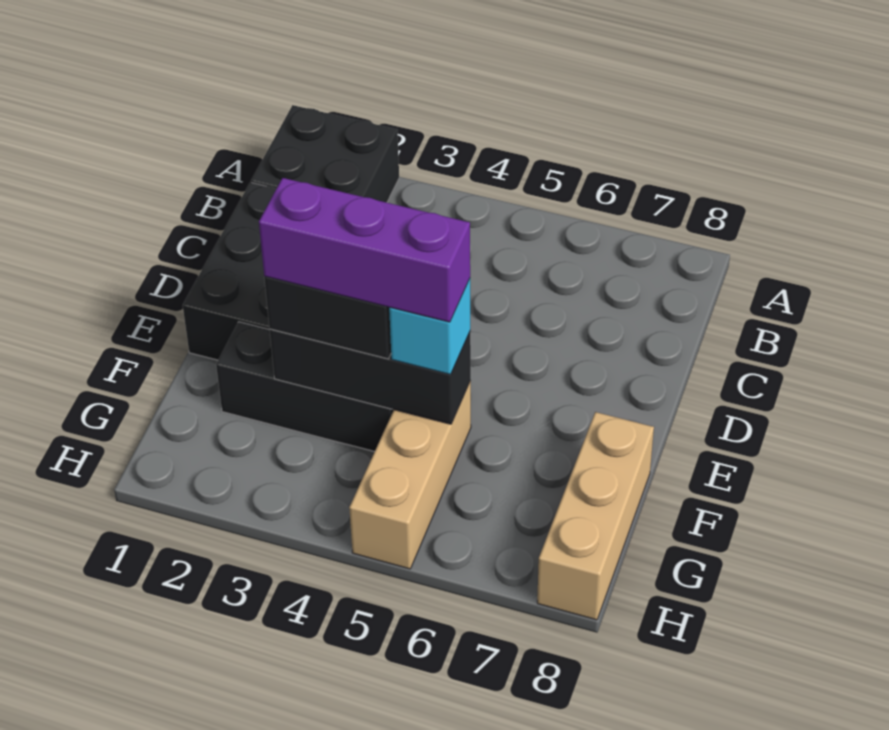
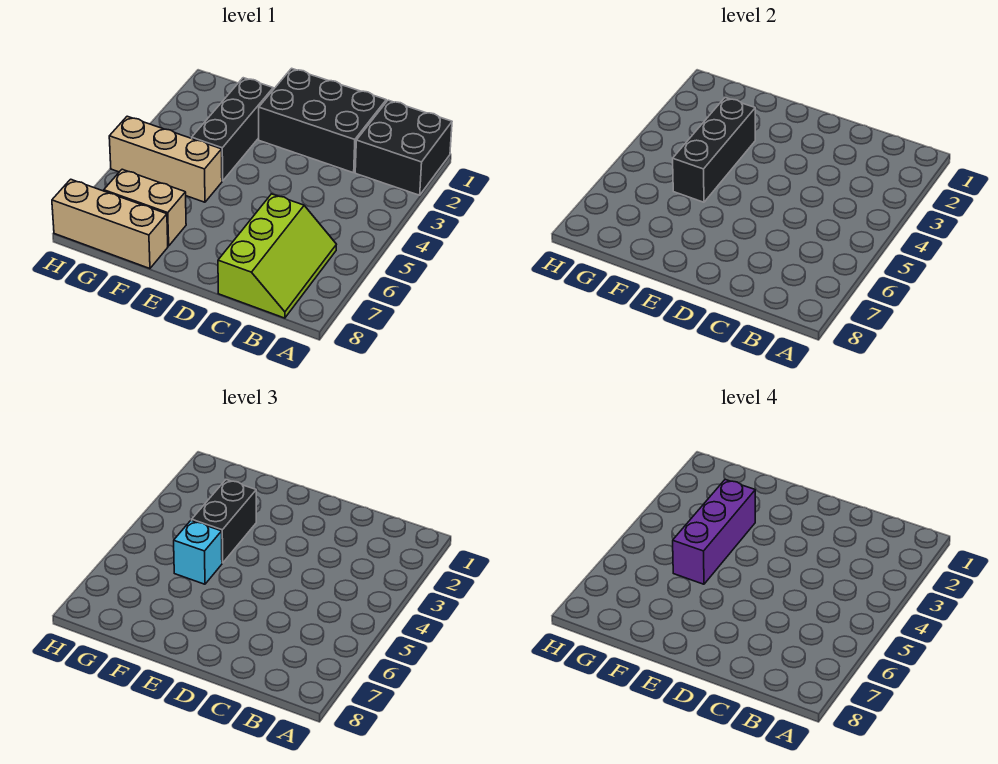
none -> lime 2x3 slope [218,194,336,318]
none -> tan 1x2 brick [104,169,186,246]

